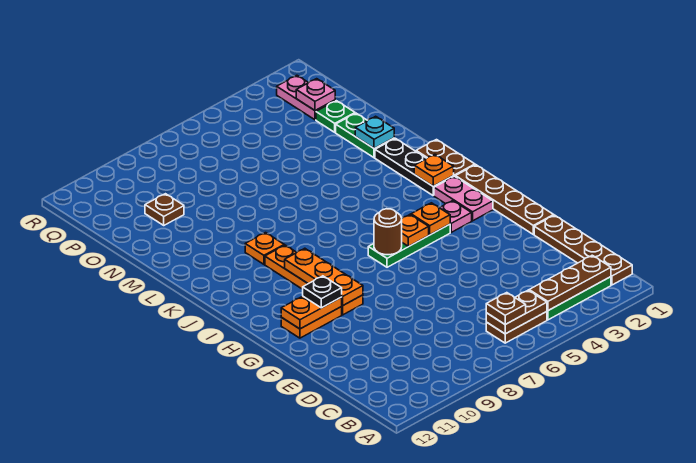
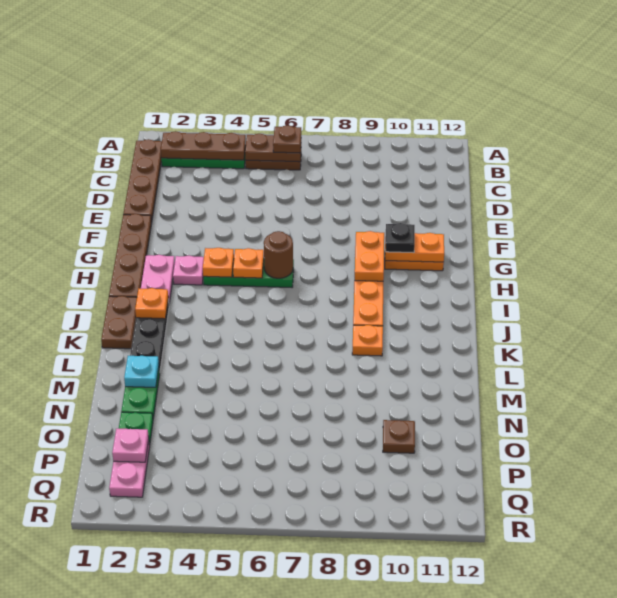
orange 1x3 plate [285,248,363,306] -> orange 1x2 plate [355,231,384,281]

